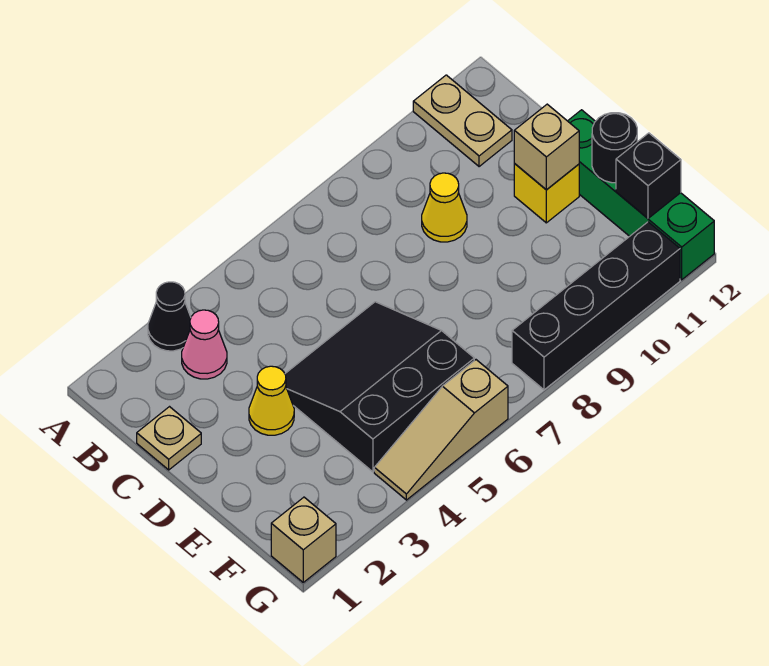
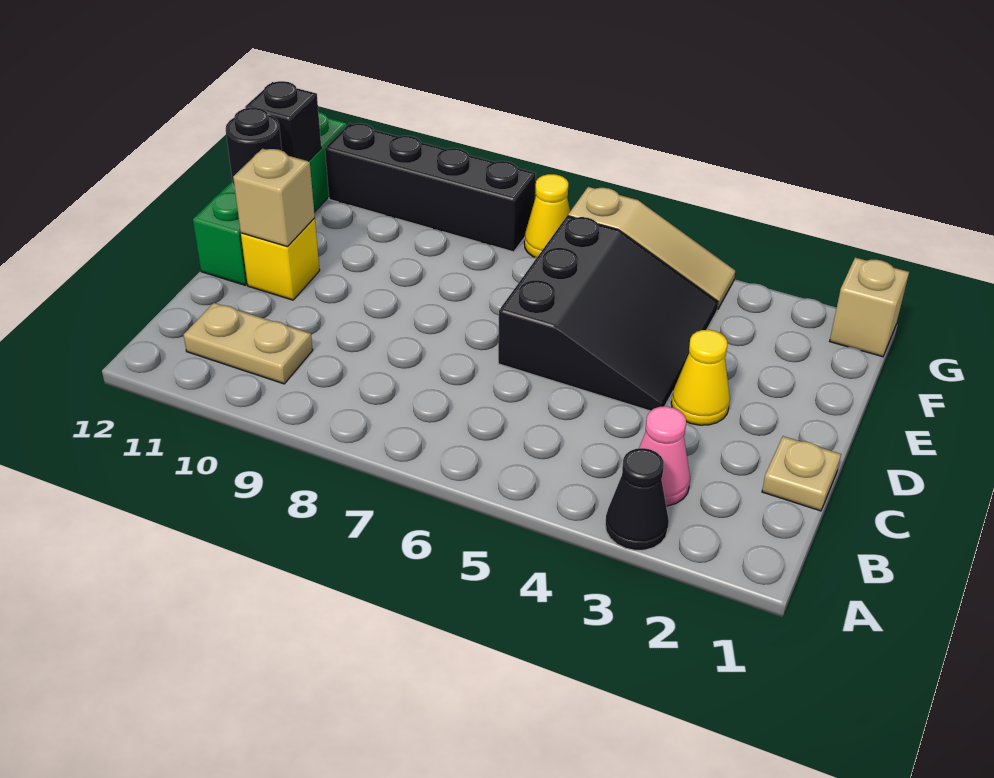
tan 1x2 plate [413,75,512,167] -> tan 1x2 plate turned to [184,303,313,384]
yellow 1x1 cone [422,173,467,242] -> yellow 1x1 cone moved to [524,174,570,258]
black 3x3 slope [285,302,474,472] -> black 3x3 slope turned to [498,216,718,411]

